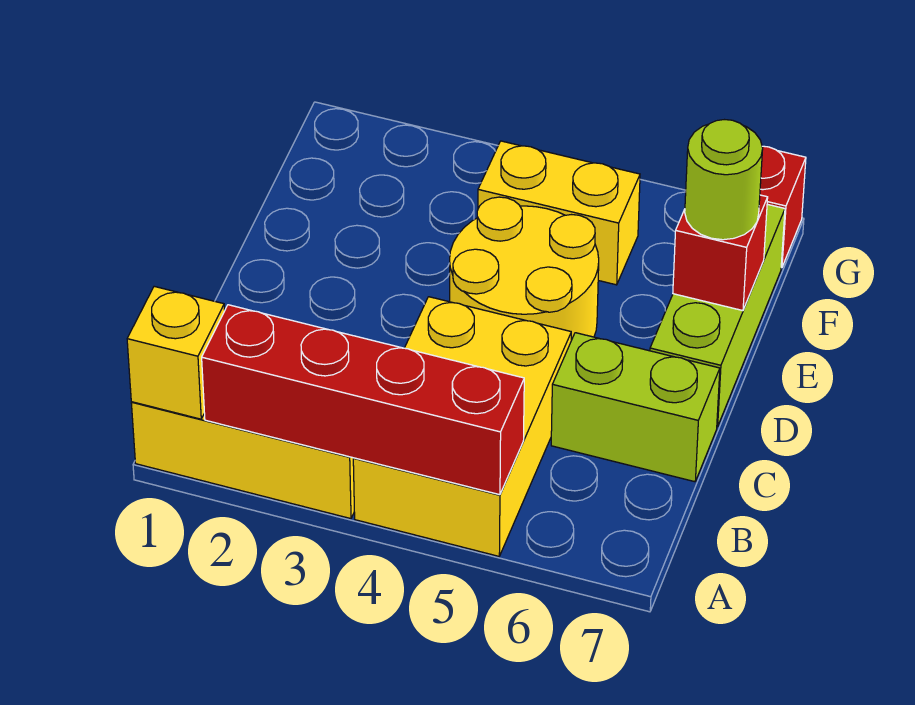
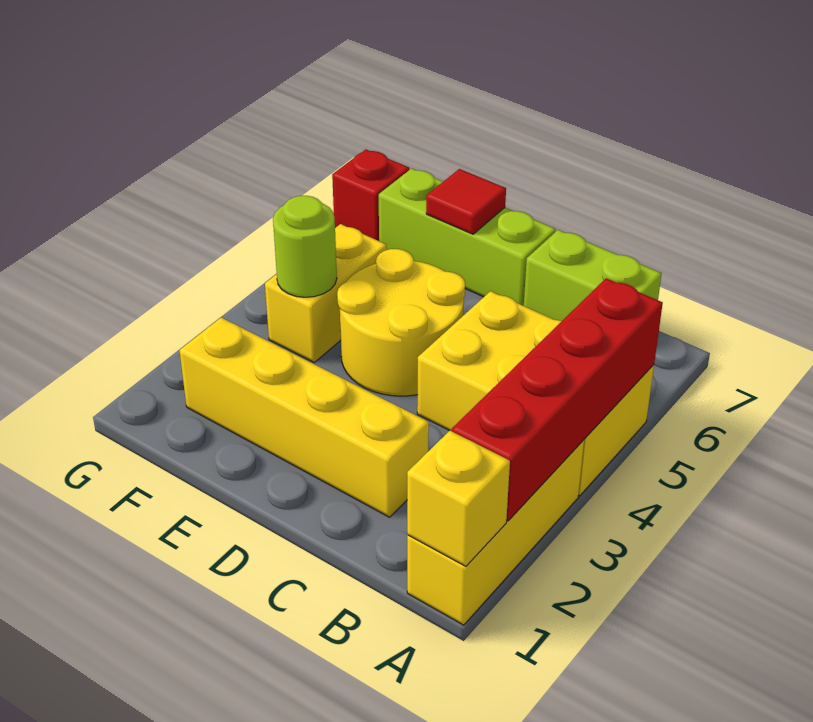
none -> yellow 1x4 brick [179,318,429,517]
lime 1x2 brick [551,333,720,482] -> lime 1x2 brick turned to [524,230,662,321]
red 1x1 brick [673,195,768,311] -> red 1x1 tile [426,169,506,234]
lime 1x1 round brick [685,120,763,240] -> lime 1x1 round brick moved to [273,196,337,297]

